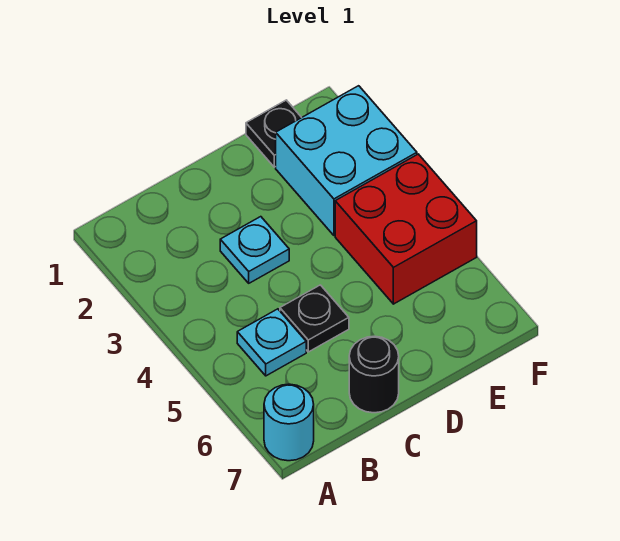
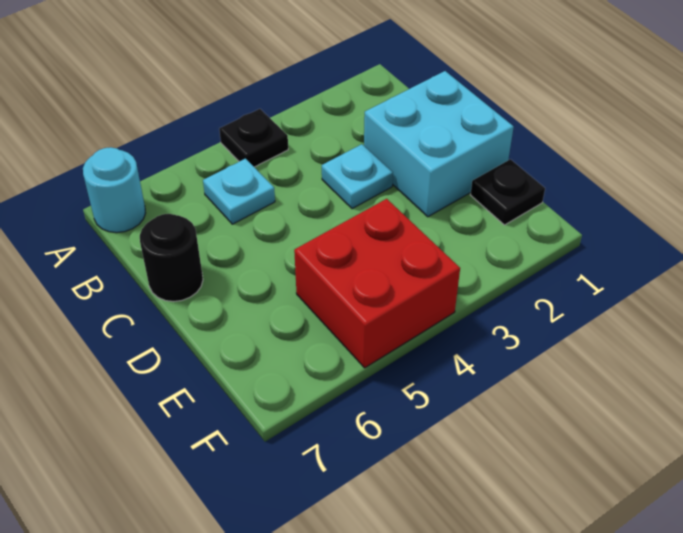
black 1x1 plate [280,285,349,352] -> black 1x1 plate moved to [219,109,288,167]
cyan 2x2 brick [276,86,417,235] -> cyan 2x2 brick moved to [364,71,514,217]

